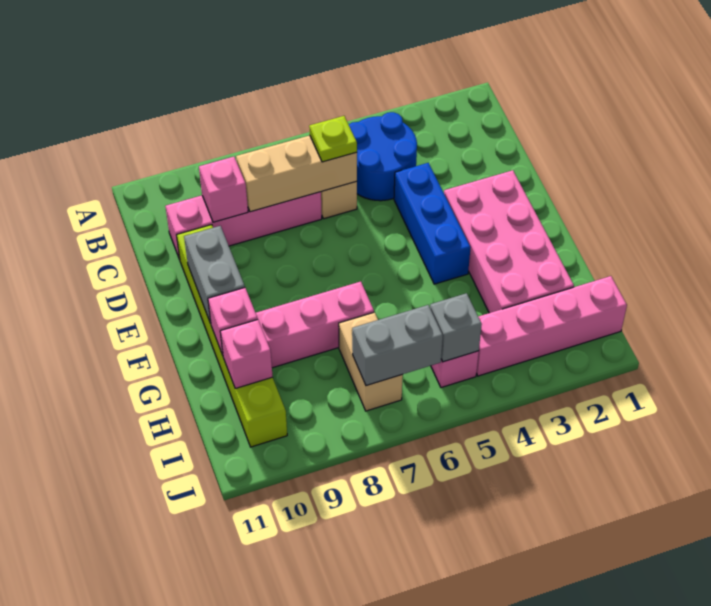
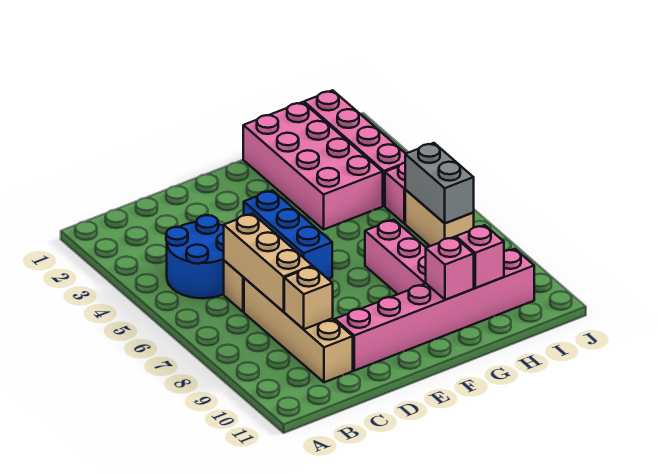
lime 1x1 plate [309,116,357,162] -> none
pink 1x4 brick [166,192,322,260] -> tan 1x4 brick [244,278,353,382]
pink 1x1 brick [199,157,248,222] -> tan 1x1 brick [284,266,333,329]
blue 1x3 brick [394,163,471,284] -> blue 1x3 brick turned to [244,190,332,279]
lime 1x6 brick [177,225,287,447] -> pink 1x6 brick [335,249,534,371]
pink 2x4 brick [444,170,574,313] -> pink 2x4 brick turned to [243,102,383,229]
grey 1x2 brick [184,226,245,324] -> none
tan 1x2 brick [339,312,403,411] -> tan 1x2 brick turned to [405,190,474,246]
grey 1x1 brick [430,293,482,362] -> none

